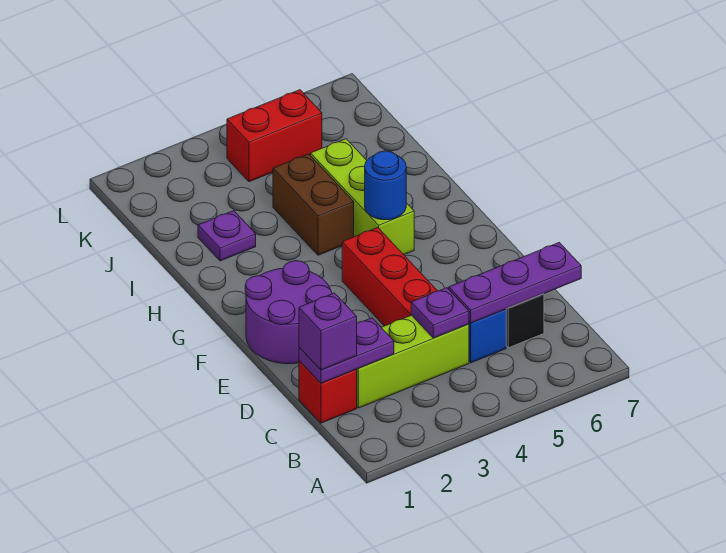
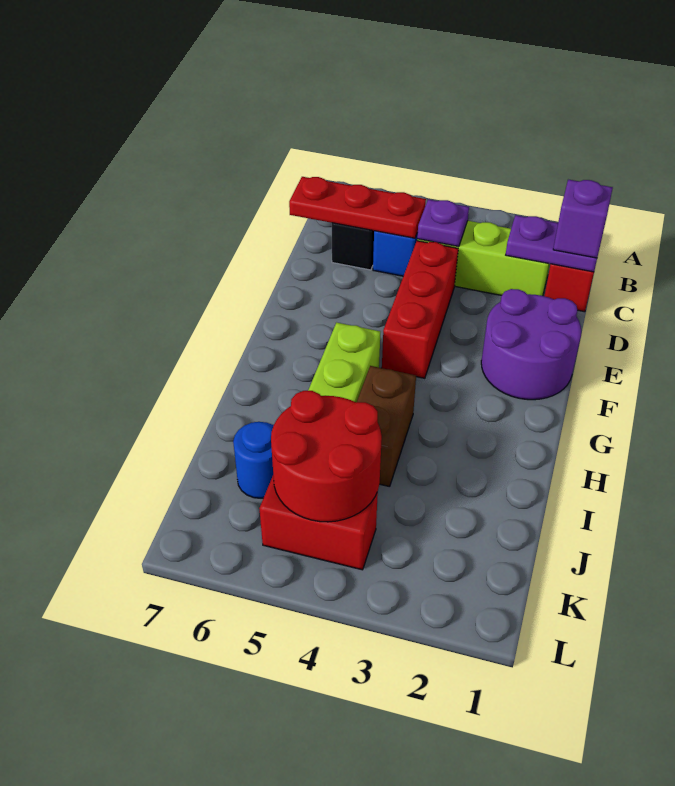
purple 1x3 plate [449,242,581,323] -> red 1x3 plate [289,177,426,238]
blue 1x1 round brick [365,151,406,220] -> blue 1x1 round brick moved to [233,422,274,498]
purple 1x1 plate [198,211,256,261] -> none
none -> red 2x2 round brick [271,391,382,522]

